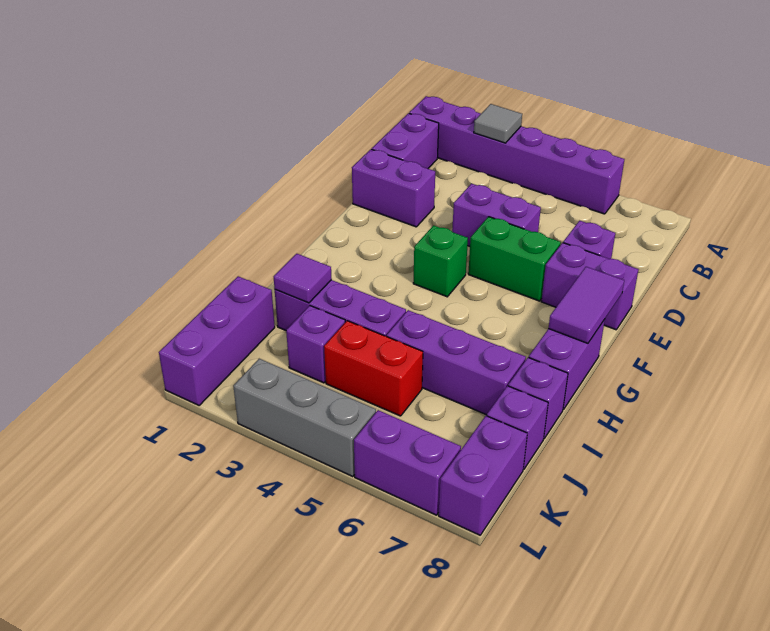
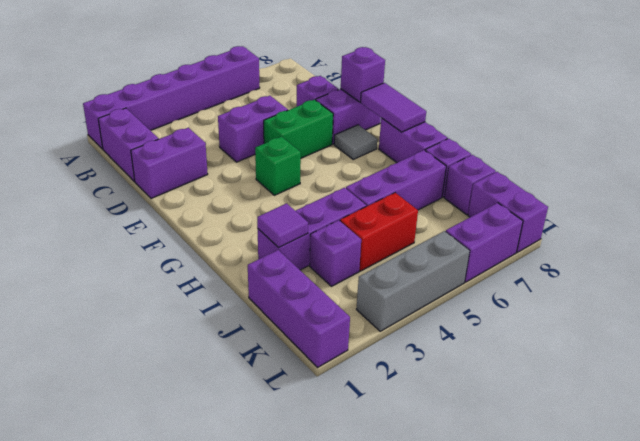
grey 1x1 tile [474,104,522,143] -> grey 1x1 tile moved to [334,125,377,159]
none -> purple 1x1 brick [341,47,385,102]

